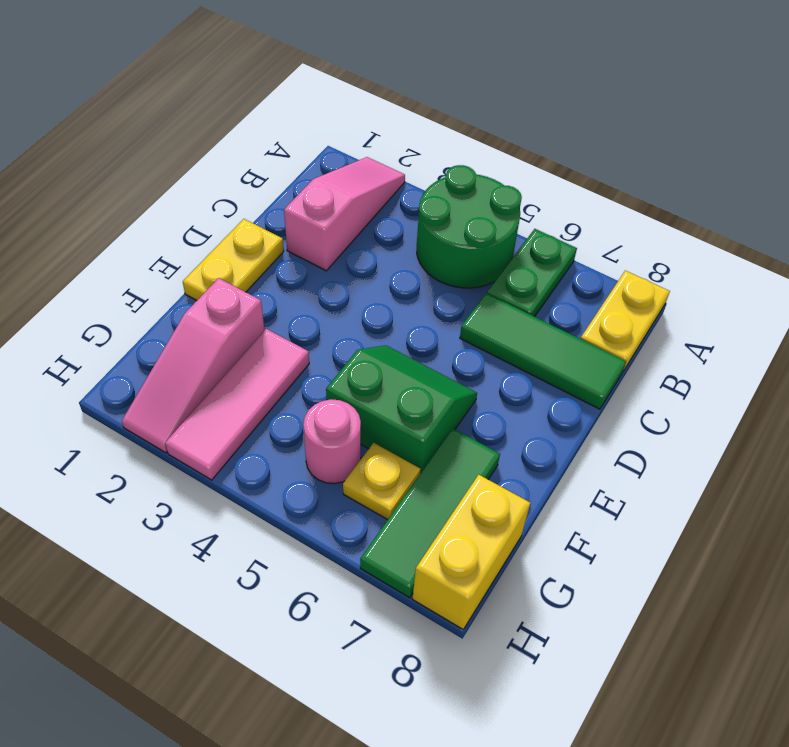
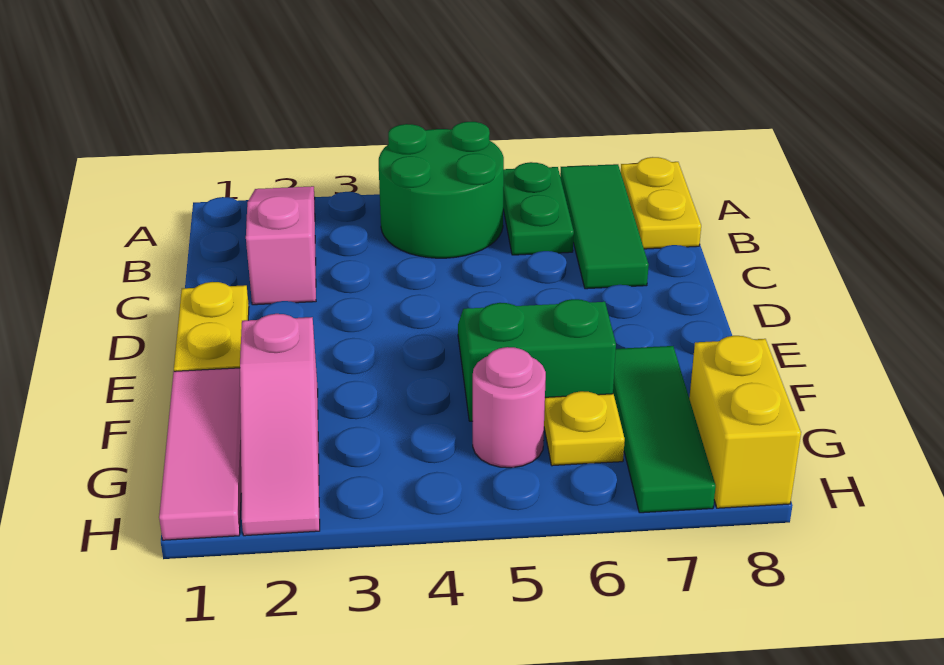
green 1x3 tile [460,293,626,409] -> green 1x3 tile turned to [560,164,649,289]
pink 1x3 tile [165,329,309,480] -> pink 1x3 tile moved to [159,368,241,540]

